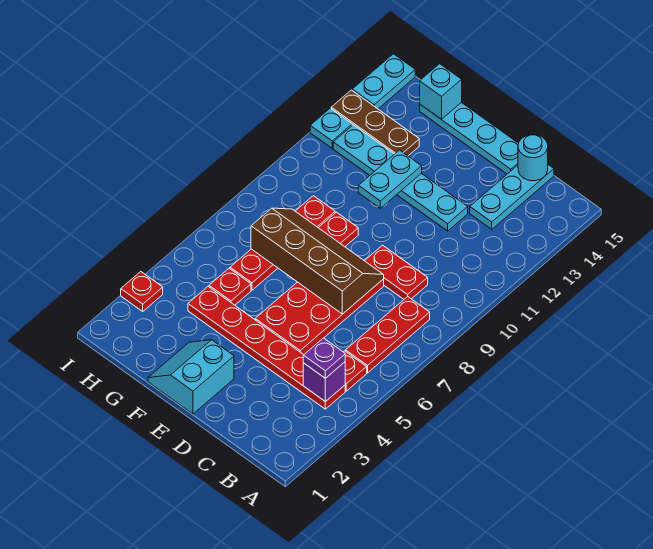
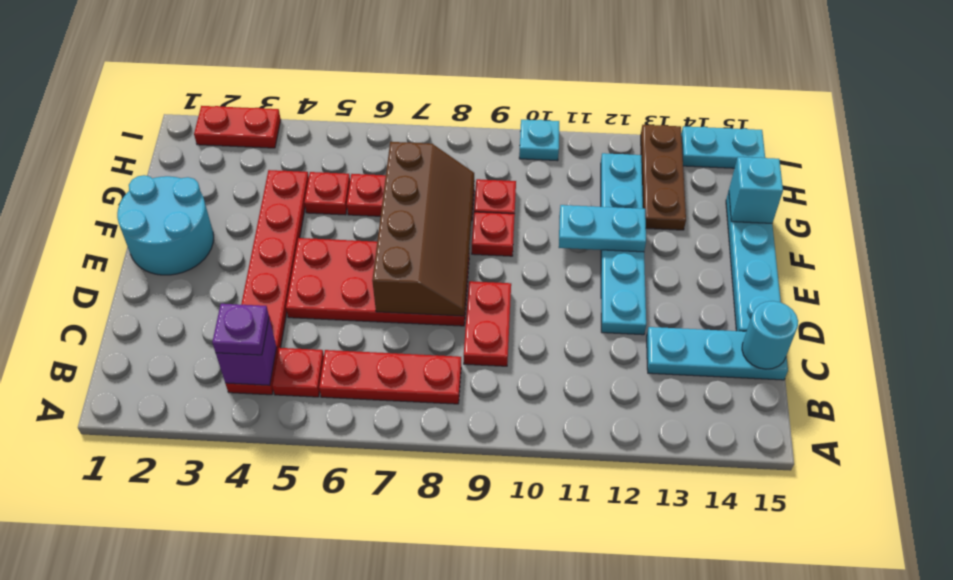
cyan 2x2 slope [148,340,234,414] -> cyan 2x2 round brick [117,175,214,275]
red 1x1 plate [121,272,163,311] -> red 1x2 plate [194,106,281,148]
cyan 1x1 plate [310,108,352,148] -> cyan 1x1 plate moved to [519,120,559,161]

